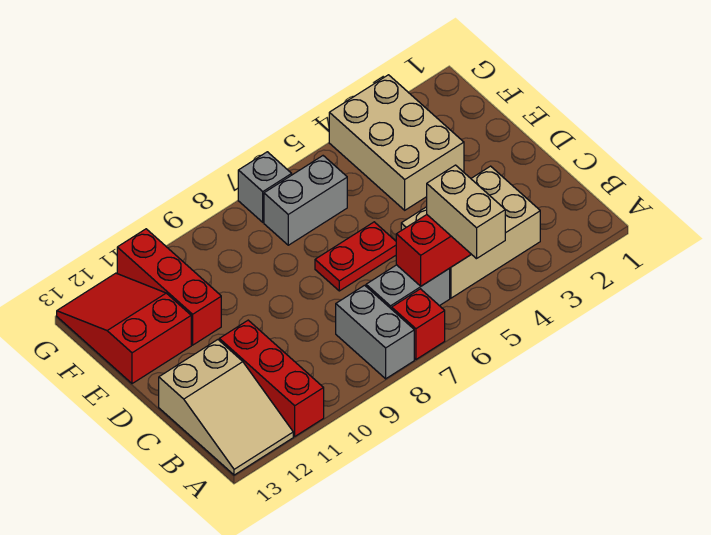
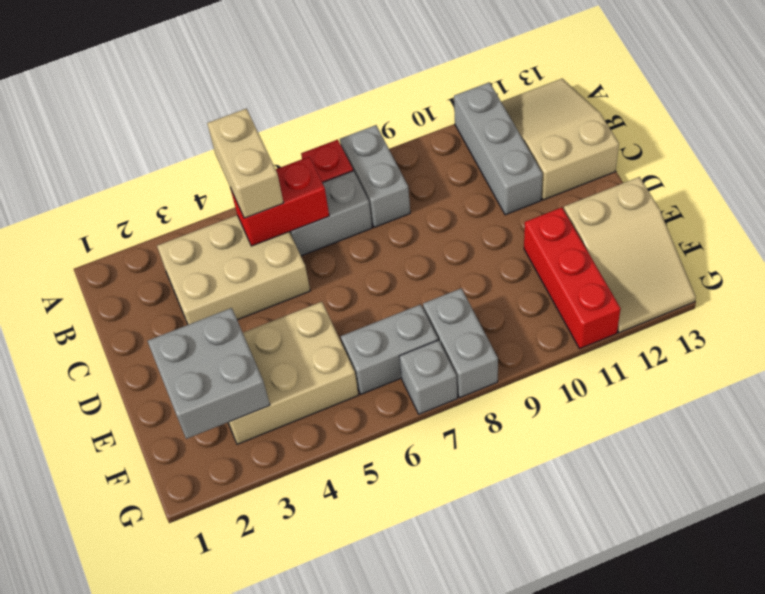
red 1x3 brick [219,320,324,436] -> grey 1x3 brick [454,82,542,215]
red 1x2 plate [315,222,396,291] -> none
none -> grey 2x2 brick [148,308,270,439]
tan 2x3 brick [329,75,464,210] -> tan 2x3 brick turned to [228,302,359,444]
red 2x3 slope [57,273,191,384] -> tan 2x3 slope [564,177,696,333]
none -> grey 1x2 brick [423,288,498,398]

